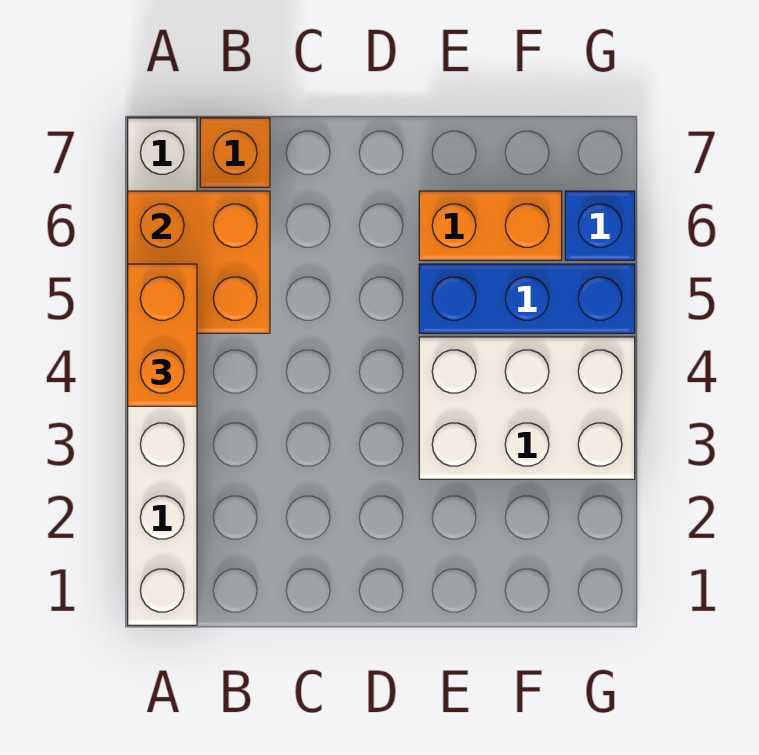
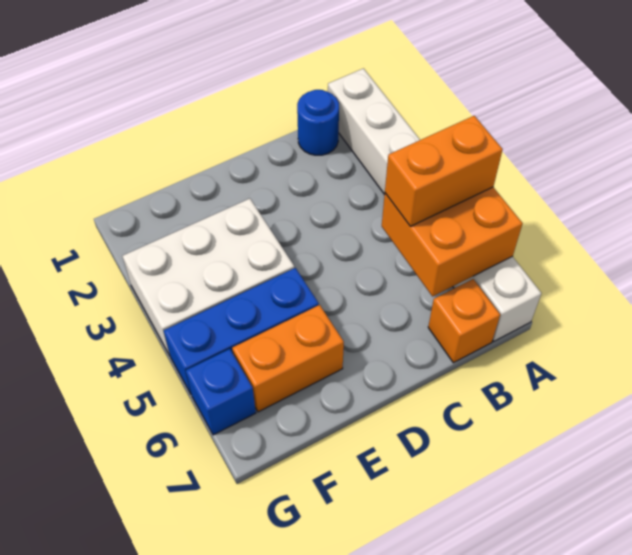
orange 1x2 brick [128,264,197,406] -> orange 1x2 brick turned to [385,116,503,226]
none -> blue 1x1 round brick [297,90,339,155]

